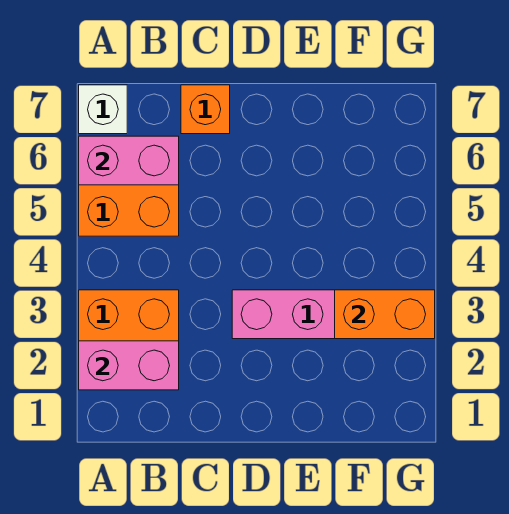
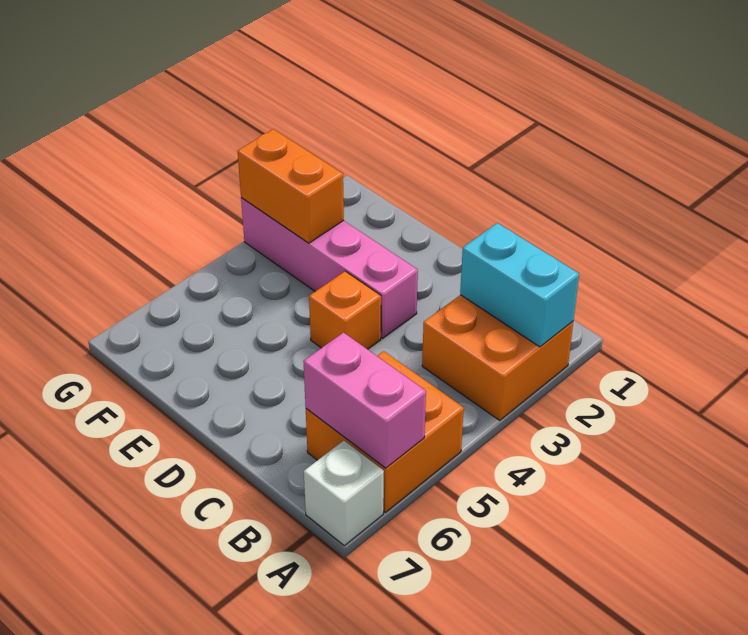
pink 1x2 brick [79,341,179,390] -> cyan 1x2 brick [460,223,579,347]
orange 1x1 brick [181,85,230,134] -> orange 1x1 brick moved to [309,271,381,349]

